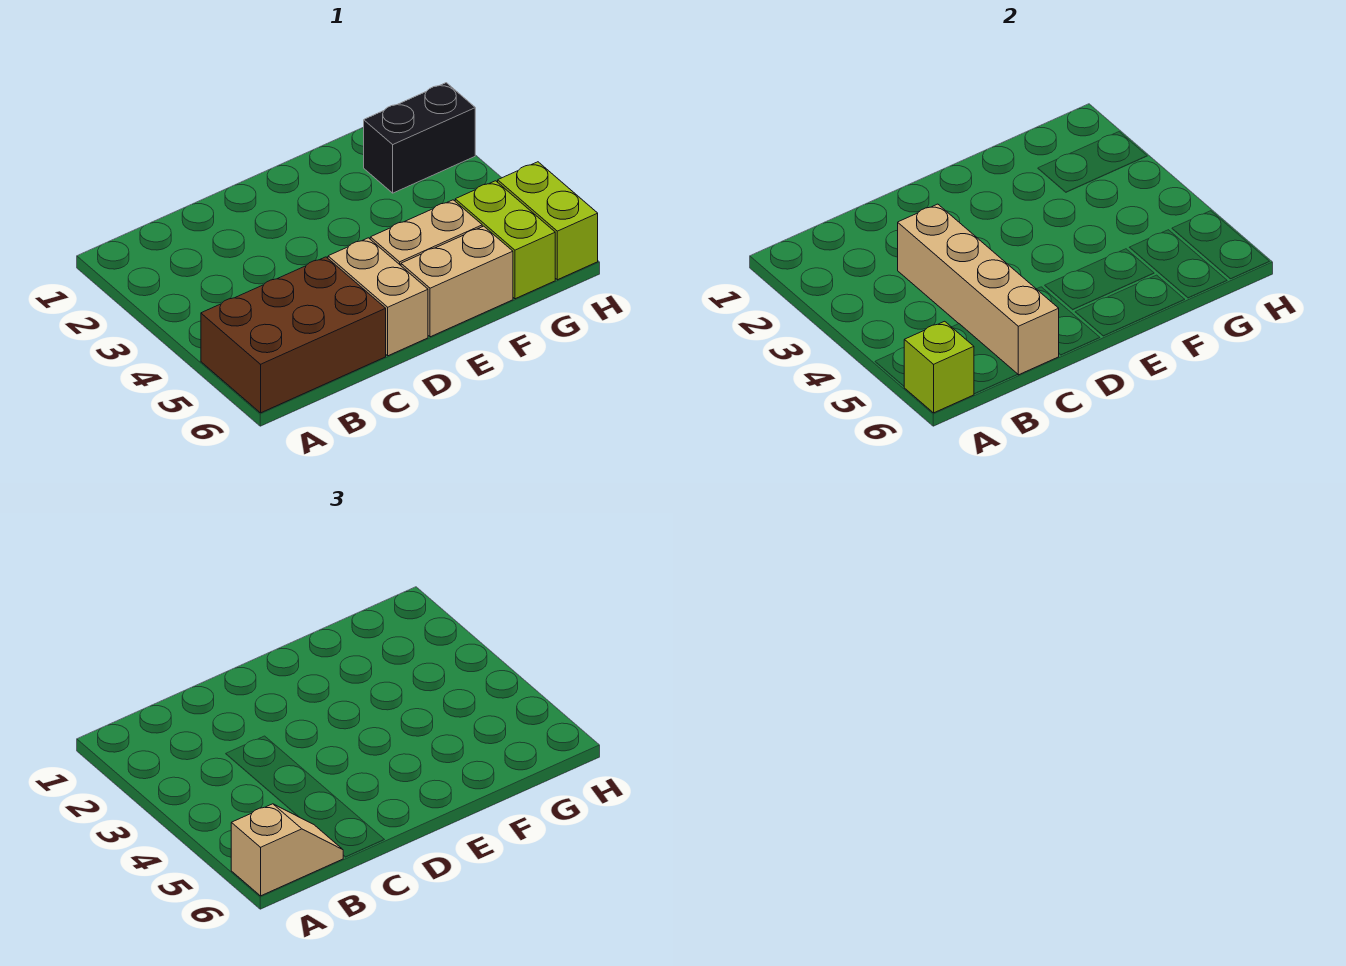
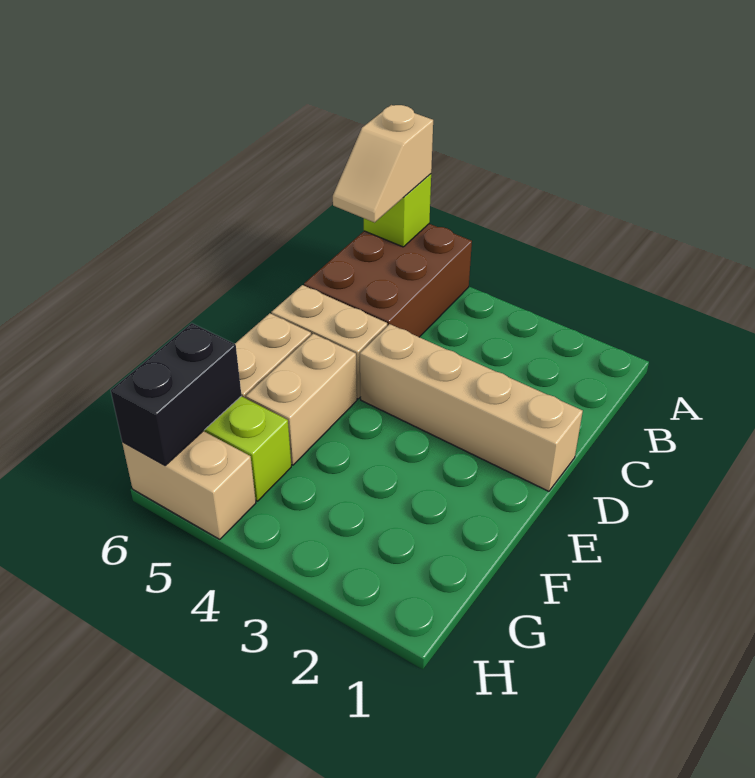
tan 1x4 brick [898,204,1059,375] -> tan 1x4 brick moved to [360,324,583,491]
black 1x2 brick [364,83,475,193] -> black 1x2 brick moved to [111,323,242,465]
lime 1x2 brick [498,162,598,280] -> tan 1x2 brick [122,431,256,539]

